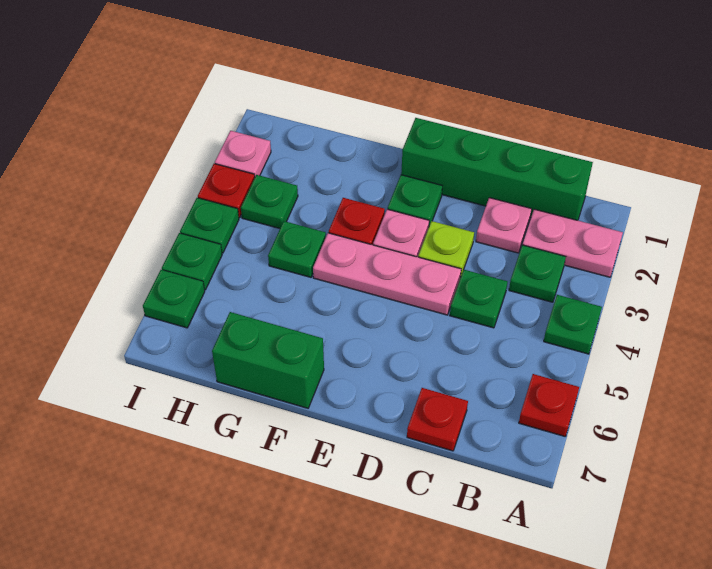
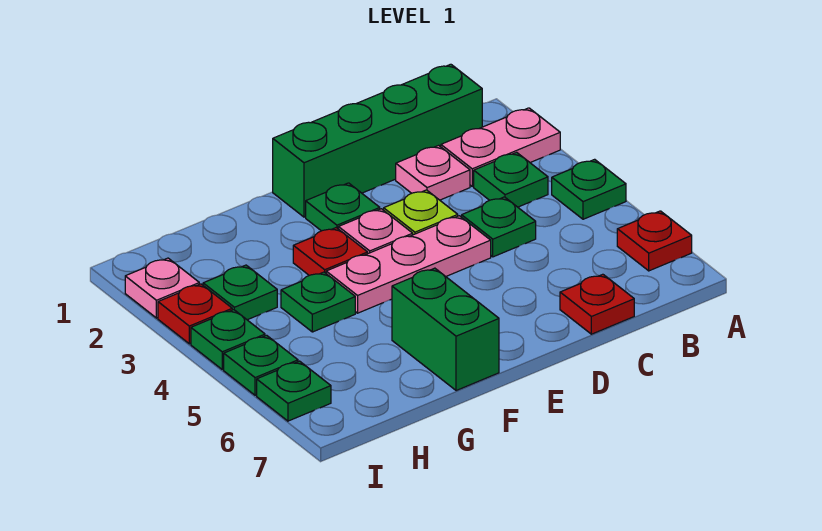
green 1x2 brick [212,312,324,408] -> green 1x2 brick turned to [392,268,499,391]

